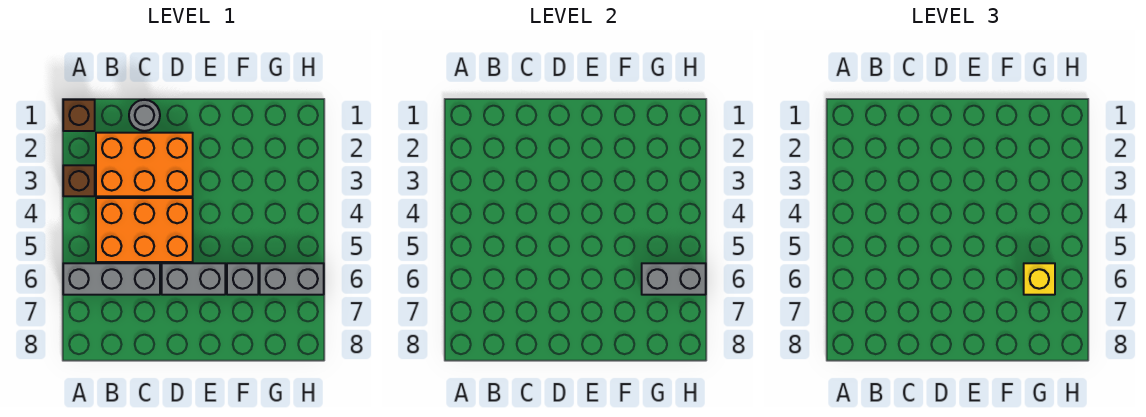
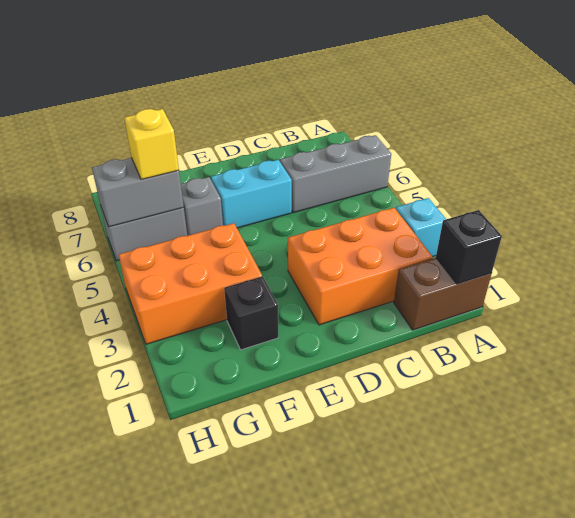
brown 1x1 brick [63,100,95,131] -> brown 1x2 brick [394,258,492,330]
none -> black 1x1 brick [436,210,502,284]
brown 1x1 brick [63,165,95,196] -> cyan 1x1 brick [396,198,446,256]
orange 2x3 brick [96,198,193,262] -> orange 2x3 brick moved to [119,223,262,344]
grey 1x1 round brick [129,100,160,131] -> none
grey 1x2 brick [162,263,225,295] -> cyan 1x2 brick [211,160,292,228]
none -> black 1x1 brick [224,276,278,350]

